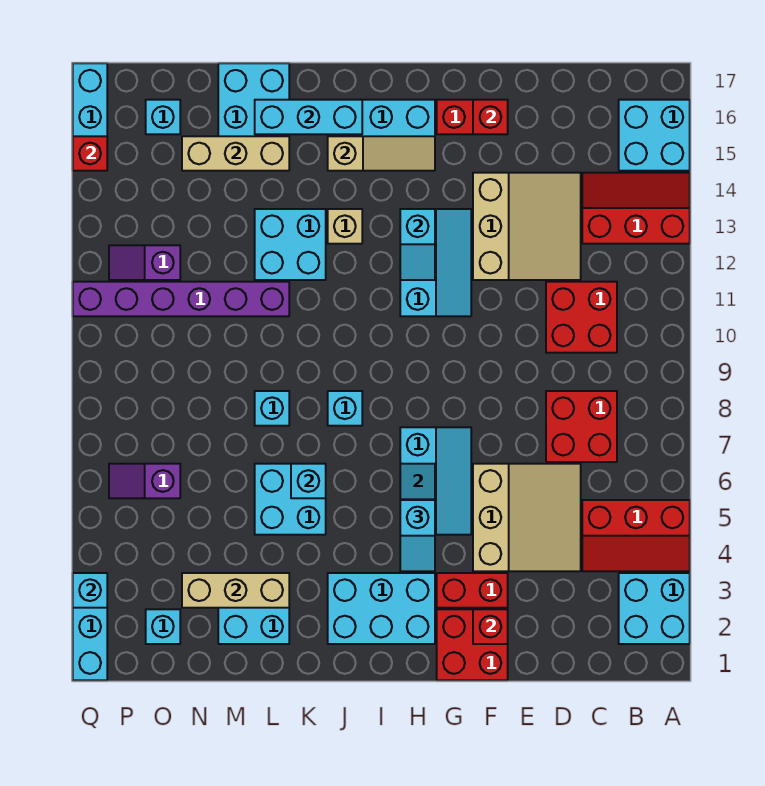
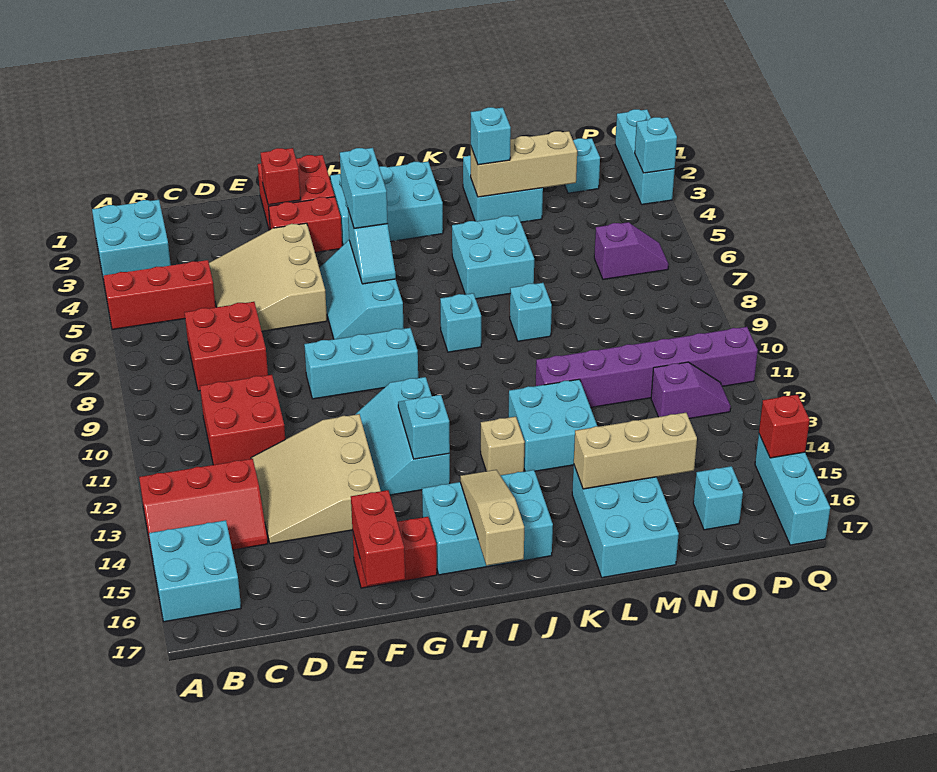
red 1x1 brick [473,100,508,134] -> red 1x2 brick [351,490,405,586]
cyan 1x2 slope [400,500,435,571] -> cyan 1x2 brick [340,148,388,228]
tan 1x3 slope [328,136,435,171] -> tan 1x3 slope turned to [460,470,524,566]
cyan 1x3 brick [255,100,362,134] -> cyan 1x3 brick moved to [304,328,418,399]
cyan 1x1 brick [291,464,326,498] -> cyan 1x1 brick moved to [471,107,511,165]

